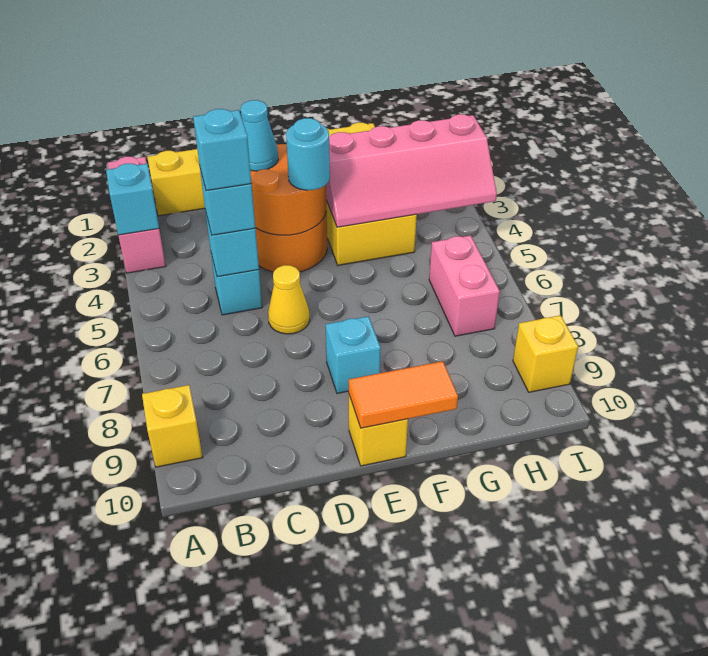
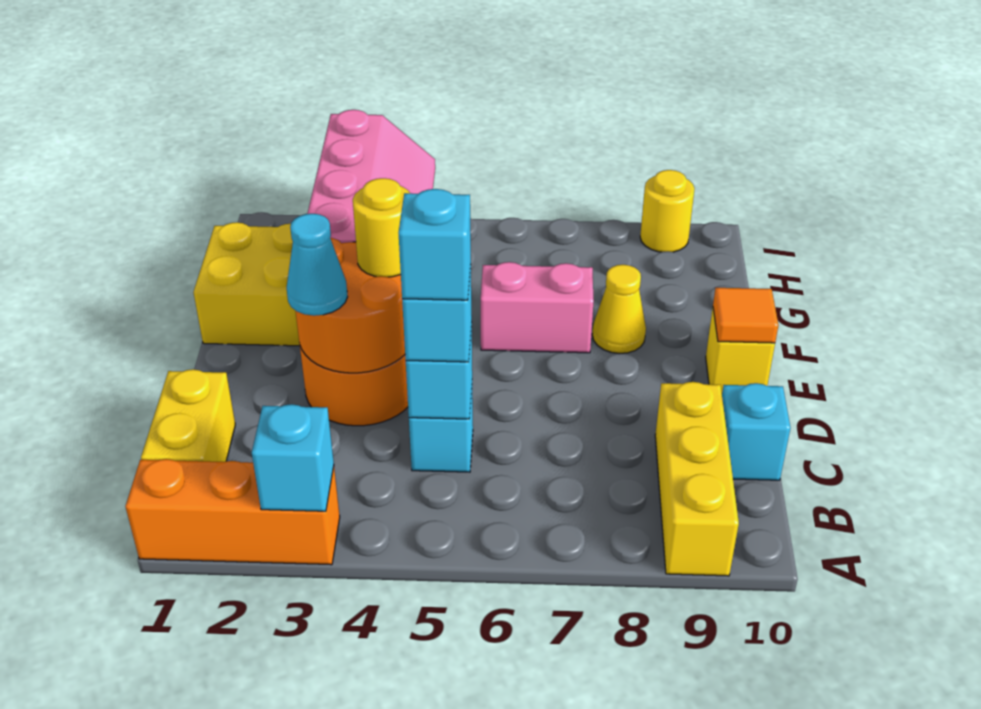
pink 1x3 brick [108,157,166,273] -> orange 1x3 brick [125,459,340,565]
yellow 1x1 brick [142,385,203,467] -> yellow 1x3 brick [655,382,739,576]
yellow 1x1 cone [268,265,310,334] -> yellow 1x1 cone moved to [592,265,646,354]
cyan 1x1 round brick [286,118,330,190] -> yellow 1x1 round brick [353,178,410,277]
cyan 1x1 brick [326,316,381,393] -> cyan 1x1 brick moved to [722,383,791,480]
orange 1x2 tile [349,361,458,428] -> orange 1x1 tile [713,288,779,343]
pink 1x2 brick [429,235,500,336] -> pink 1x2 brick moved to [481,262,594,353]
yellow 1x1 brick [513,315,578,392] -> yellow 1x1 round brick [640,170,695,252]

